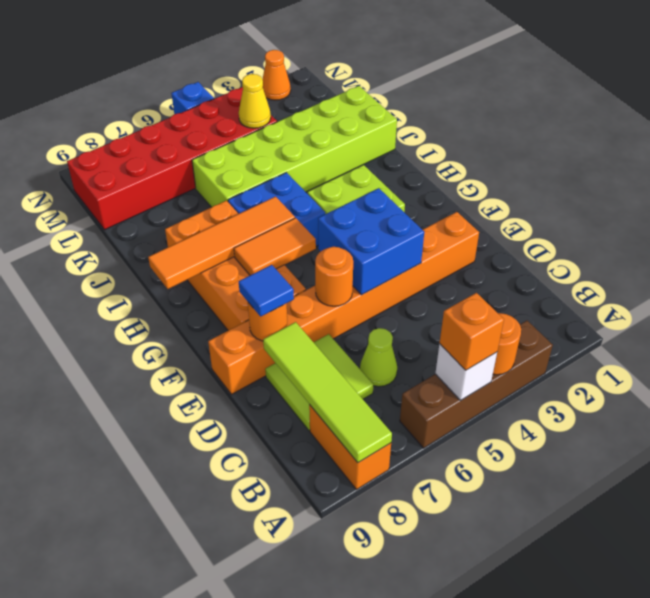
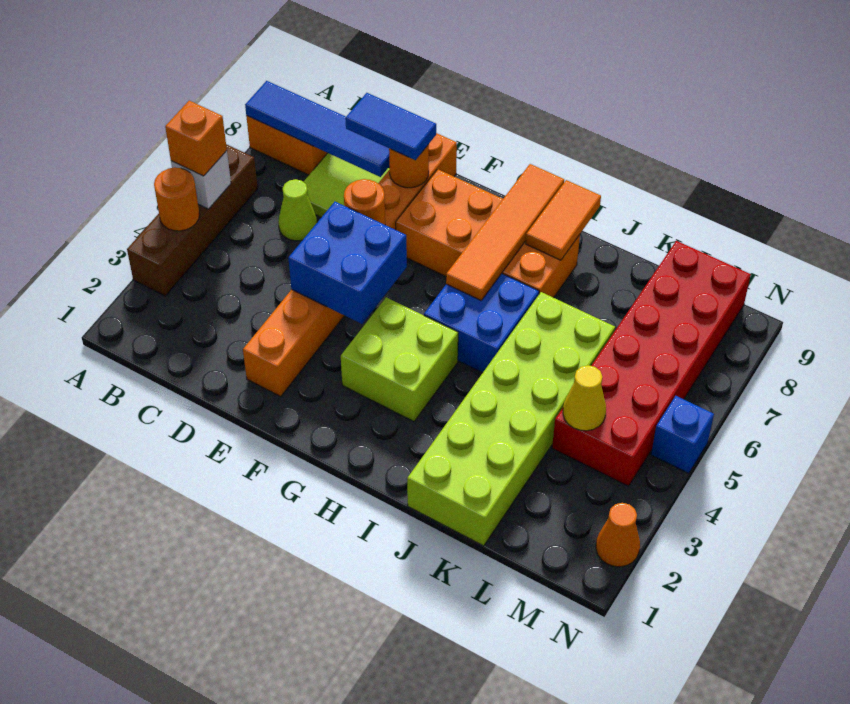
lime 1x4 tile [263,322,392,463] -> blue 1x4 tile [245,81,390,177]
blue 1x1 tile [239,265,294,316] -> blue 1x2 tile [345,93,436,160]
orange 1x2 tile [234,218,316,275] -> orange 1x2 tile moved to [526,180,601,260]

